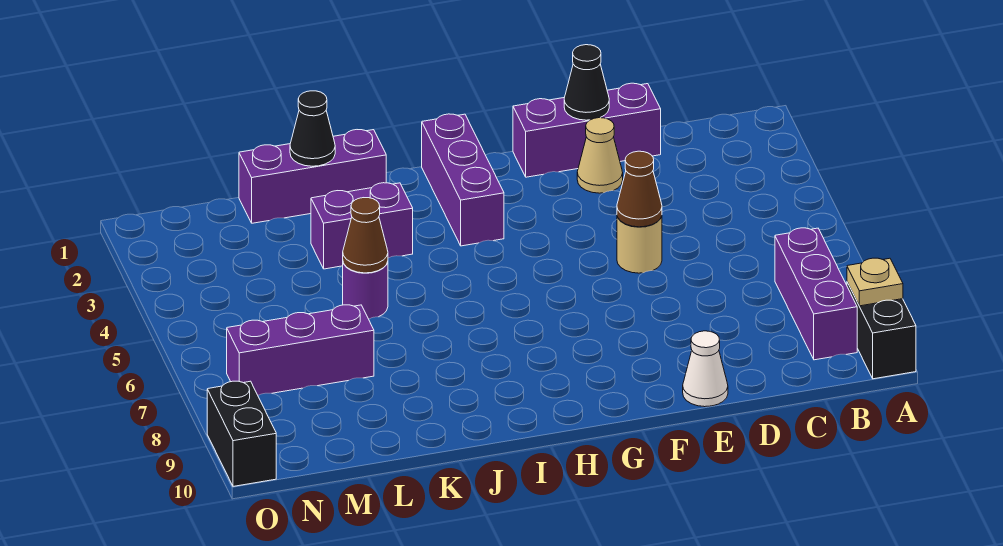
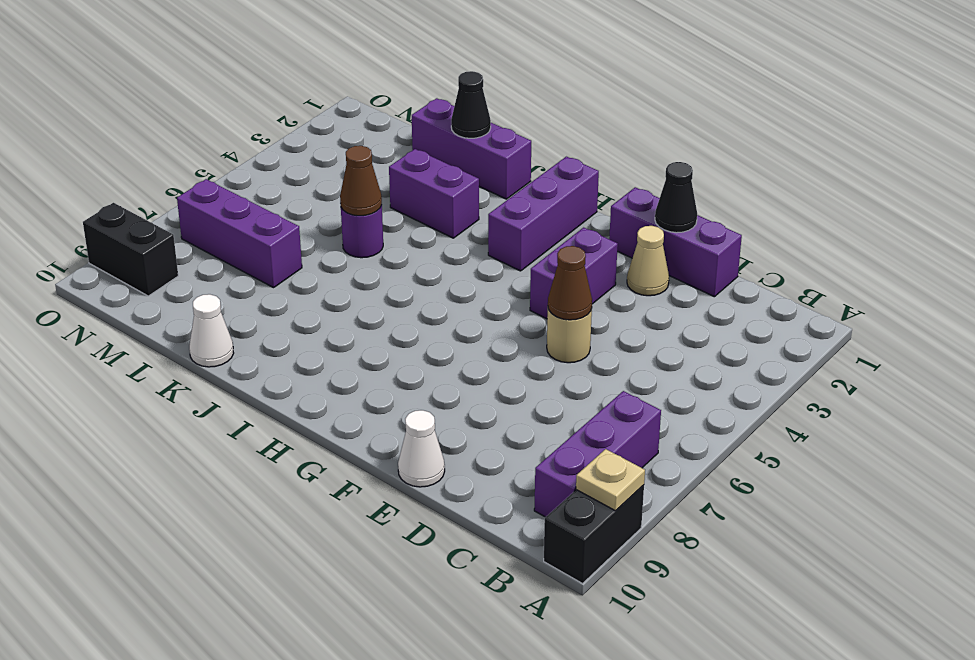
none -> purple 1x2 brick [530,228,618,319]
none -> white 1x1 cone [189,294,234,367]
black 1x2 brick [207,381,276,486] -> black 1x2 brick turned to [83,203,178,296]

